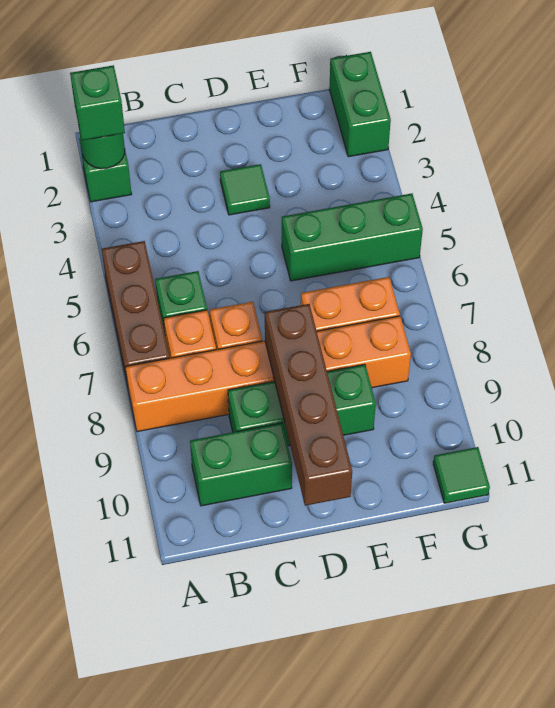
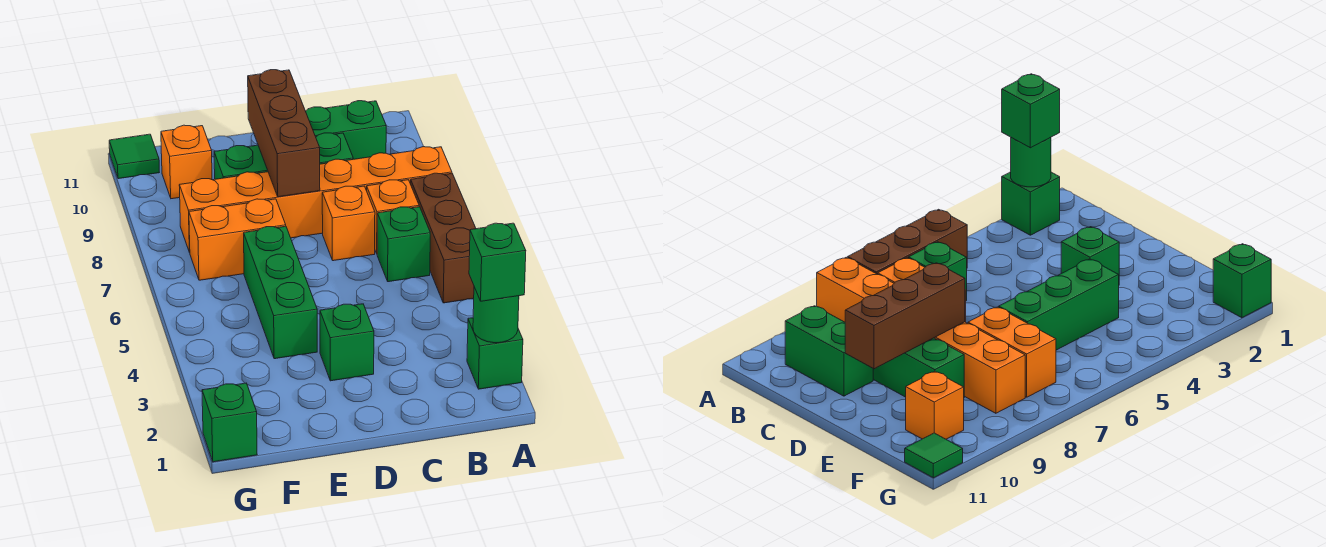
green 1x1 tile [220,164,270,215] -> green 1x1 brick [320,304,374,381]
brown 1x4 brick [265,304,352,506] -> brown 1x3 brick [248,70,320,197]
green 1x3 brick [282,193,423,281] -> green 1x3 brick turned to [244,226,317,359]
none -> orange 1x1 brick [161,125,212,199]
green 1x2 brick [329,52,391,157] -> green 1x1 brick [202,383,257,462]

